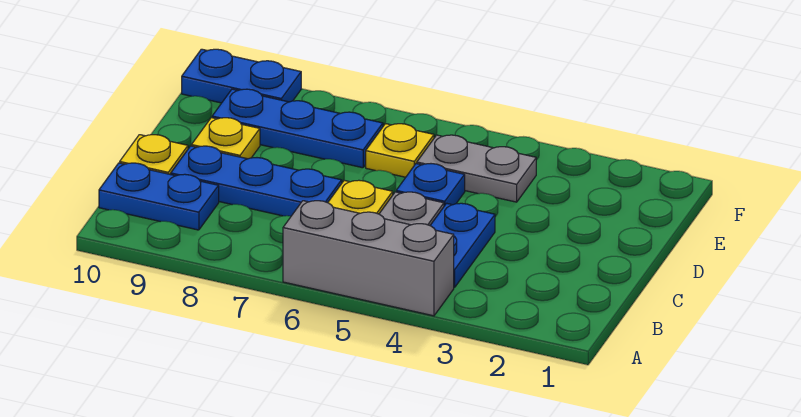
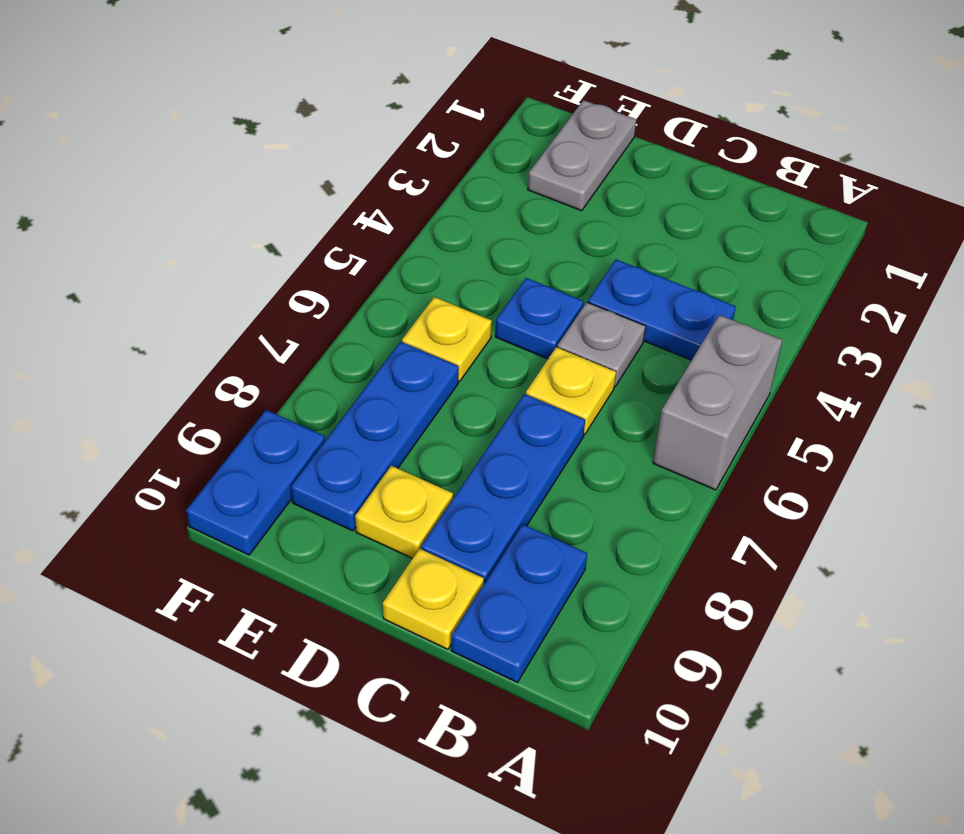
grey 1x3 brick [283,201,454,316] -> grey 1x2 brick [653,315,782,490]
grey 1x2 plate [417,135,536,202] -> grey 1x2 plate moved to [528,100,636,211]

